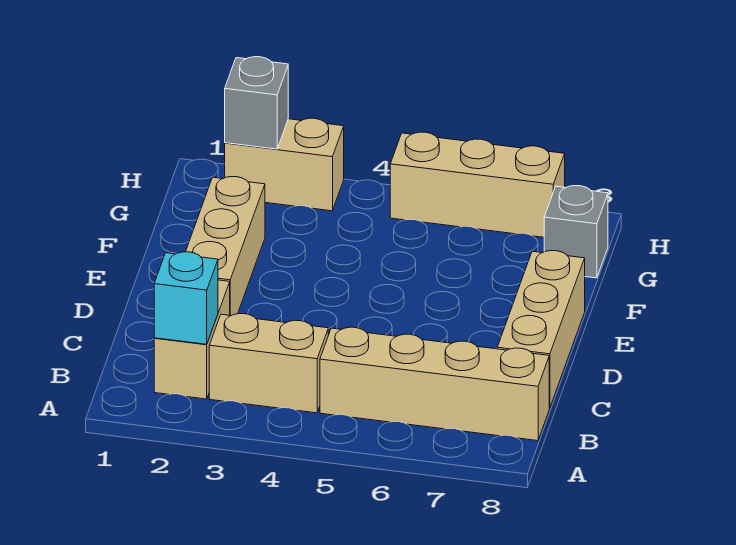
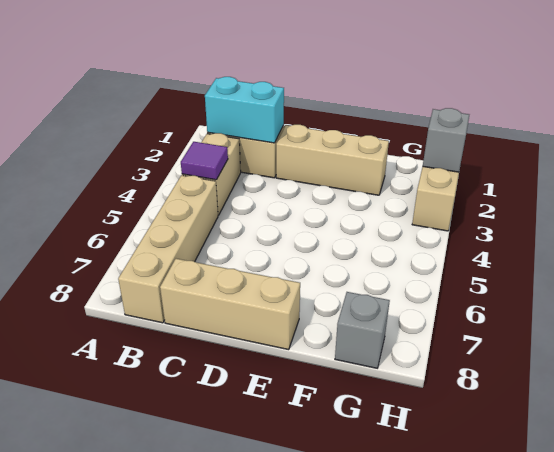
cyan 1x1 brick [154,252,218,344] -> cyan 1x2 brick [205,77,284,143]
none -> purple 1x1 tile [181,142,228,180]
tan 1x3 brick [390,132,565,237] -> none

